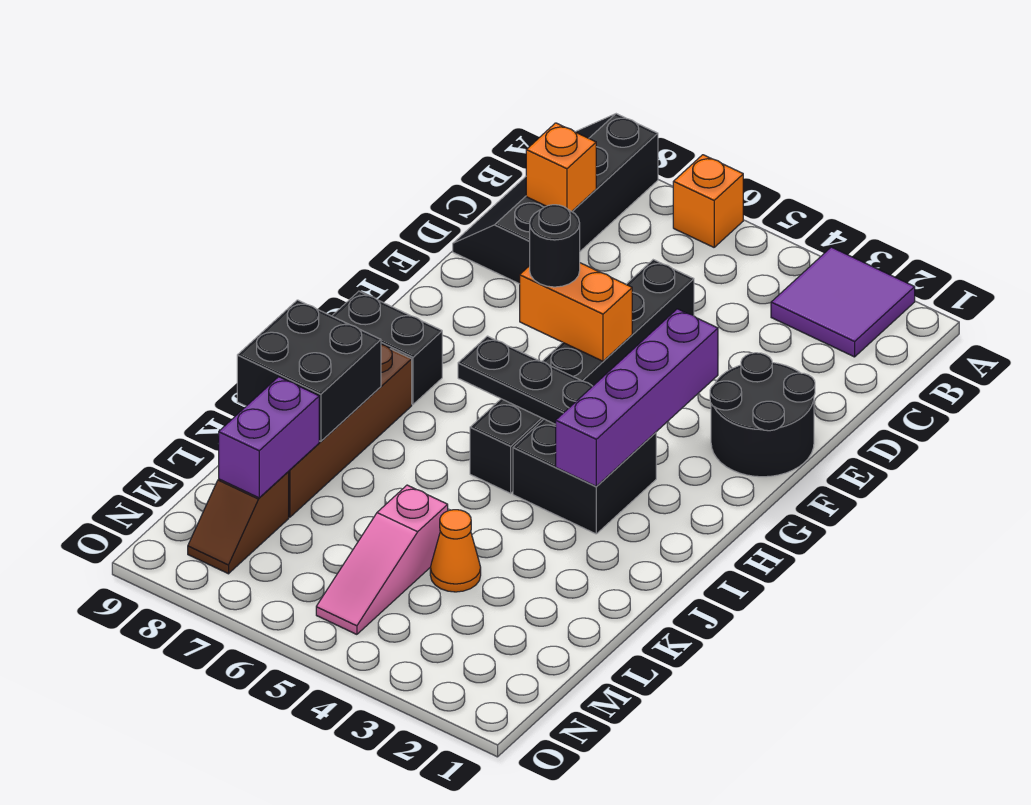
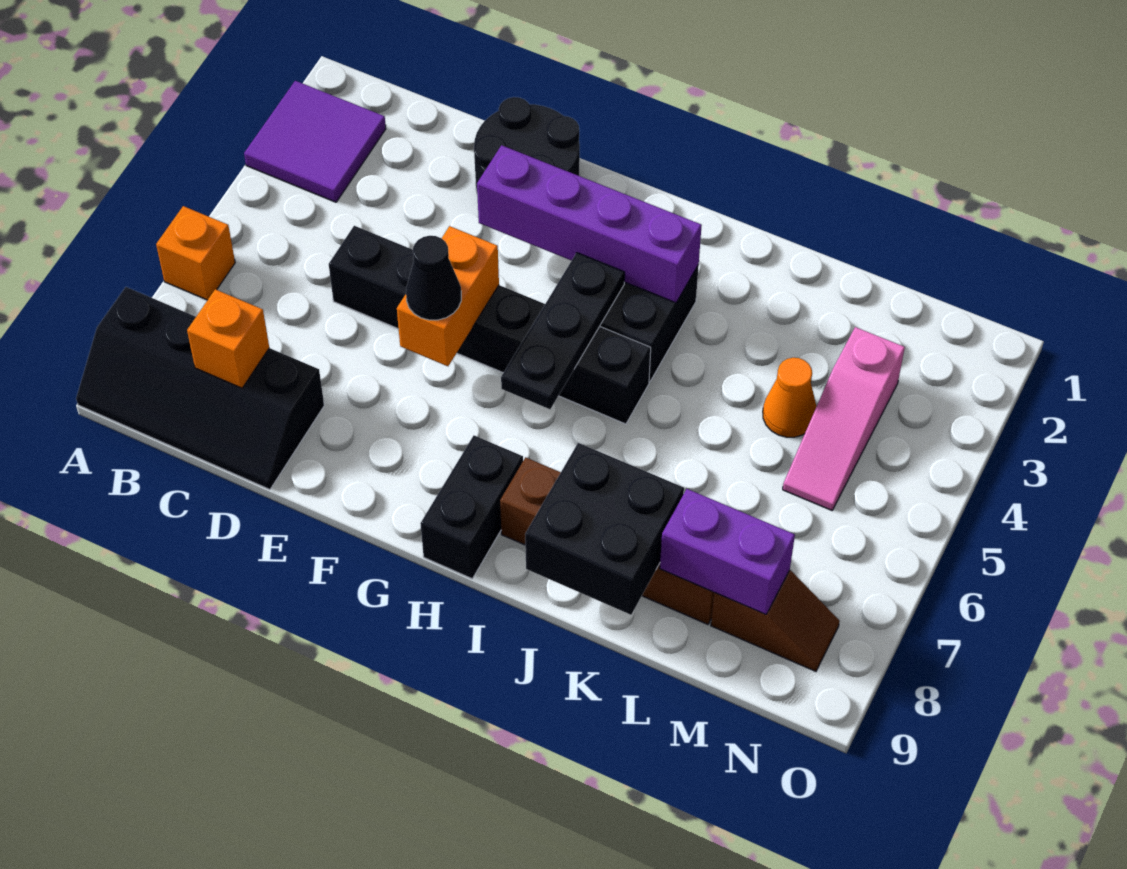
black 1x1 round brick [530,205,580,287] -> black 1x1 cone [406,236,461,320]
pink 1x3 slope [316,485,448,634] -> pink 1x3 slope turned to [783,327,905,510]

